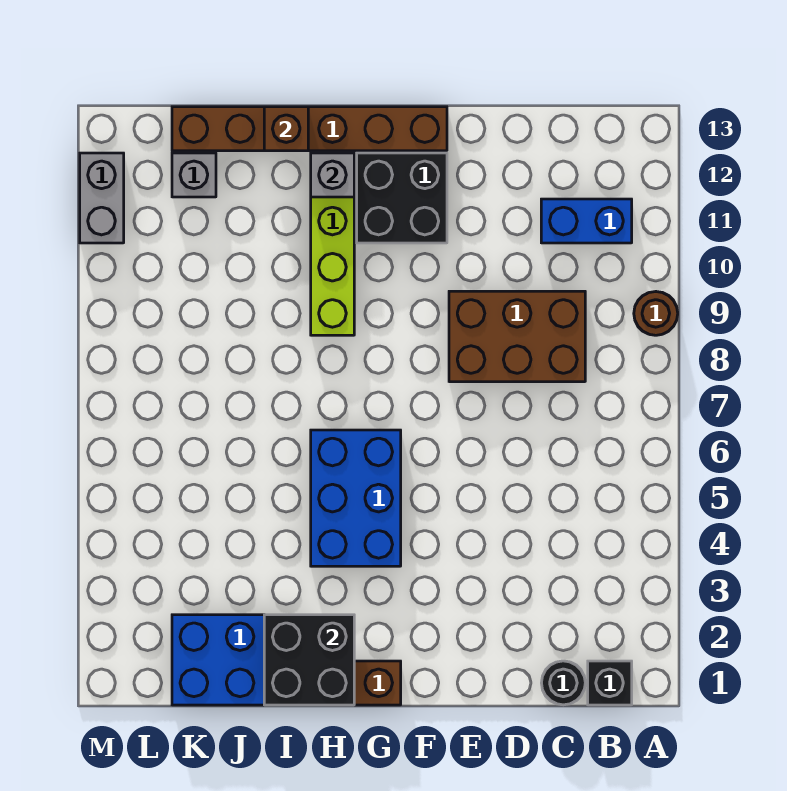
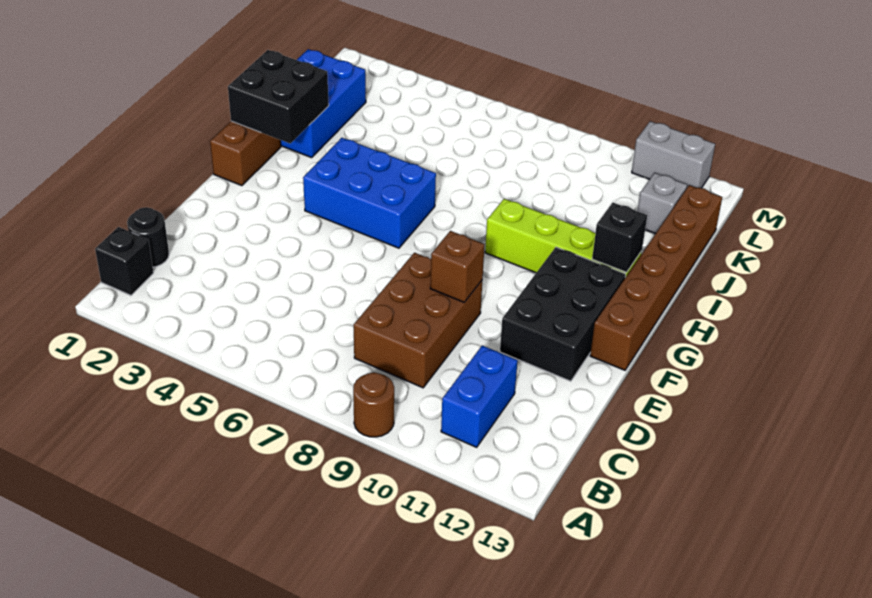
black 2x2 brick [357,153,447,243] -> black 2x3 brick [500,247,626,381]
grey 1x1 brick [311,153,354,197] -> black 1x1 brick [592,203,647,272]
brown 1x1 brick [264,107,308,151] -> brown 1x1 brick moved to [430,231,485,302]

